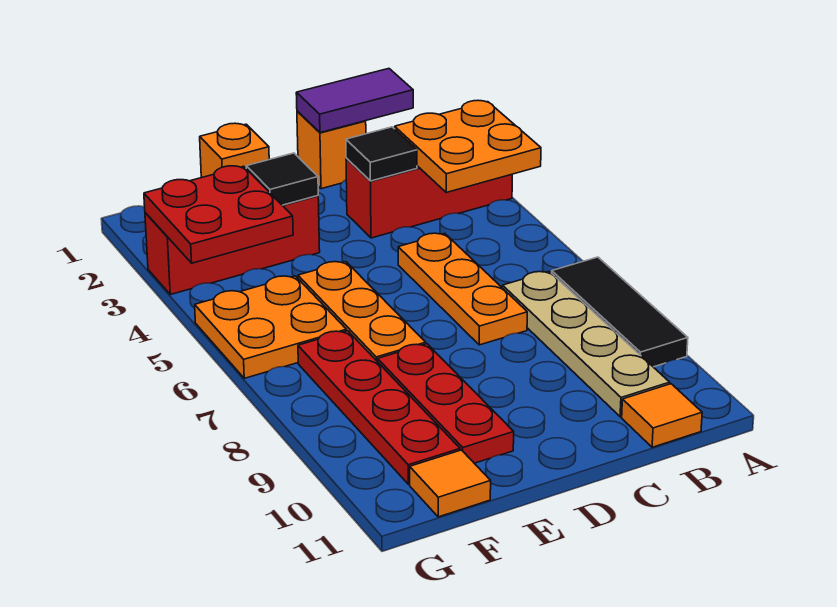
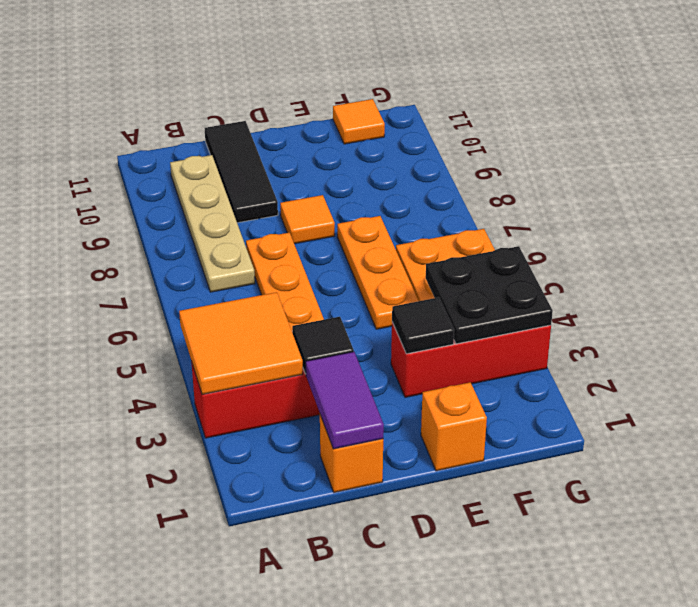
orange 2x2 plate [395,100,541,192] -> orange 2x2 tile [179,292,303,394]
black 1x3 tile [552,257,688,367] -> black 1x3 tile moved to [205,121,278,223]
purple 1x2 tile [296,69,413,133] -> purple 1x2 tile turned to [306,352,384,449]
orange 1x1 tile [622,384,702,447] -> orange 1x1 tile moved to [280,195,335,244]
red 1x3 plate [378,344,514,463] -> none
red 2x2 plate [144,166,293,263] -> black 2x2 plate [426,246,553,344]
red 1x4 plate [298,331,460,484] -> none

